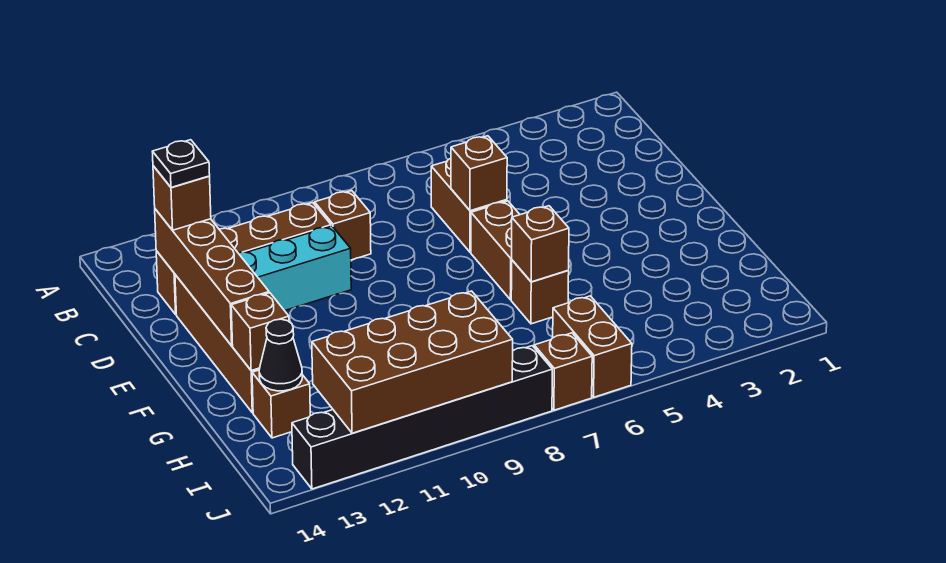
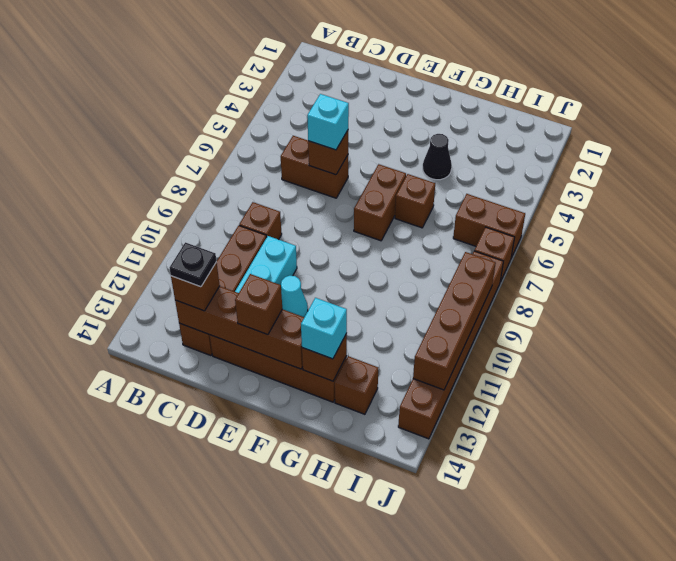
none -> cyan 1x1 brick [307,94,349,150]
brown 1x2 brick [471,201,520,300] -> brown 1x2 brick turned to [354,164,406,241]
none -> cyan 1x1 cone [281,276,308,317]
brown 1x1 brick [512,206,569,282] -> brown 1x1 brick moved to [235,274,282,335]
none -> cyan 1x1 brick [301,298,347,359]
black 1x1 cone [259,319,302,391] -> black 1x1 cone moved to [423,134,452,180]
brown 2x4 brick [312,291,513,433] -> brown 1x4 brick [413,252,496,390]
black 1x6 brick [292,346,552,489] -> brown 1x6 brick [398,251,504,439]

